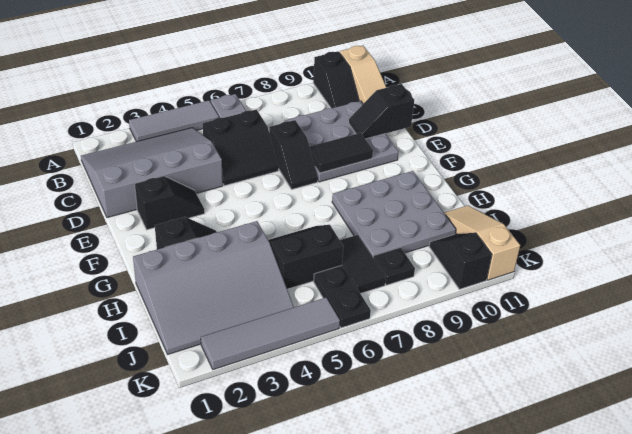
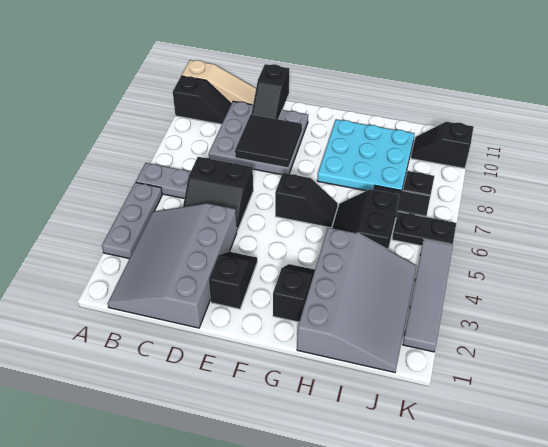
grey 1x3 tile [129,100,219,142] -> grey 1x3 plate [102,182,162,259]
black 2x2 slope [203,110,279,186] -> black 2x2 slope turned to [183,157,253,231]
black 1x2 slope [269,120,318,189] -> black 1x2 slope moved to [275,173,338,228]
black 1x2 tile [310,133,373,173] -> black 2x2 tile [235,115,302,168]
grey 3x3 plate [332,171,456,257] -> cyan 3x3 plate [317,119,415,191]
tan 1x3 slope [444,206,520,280] -> none

